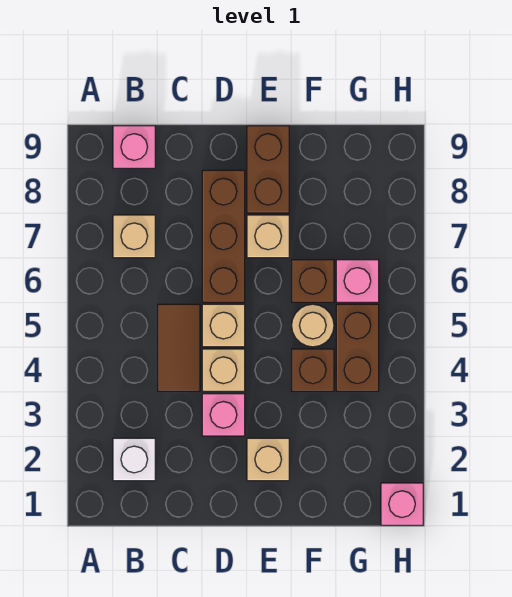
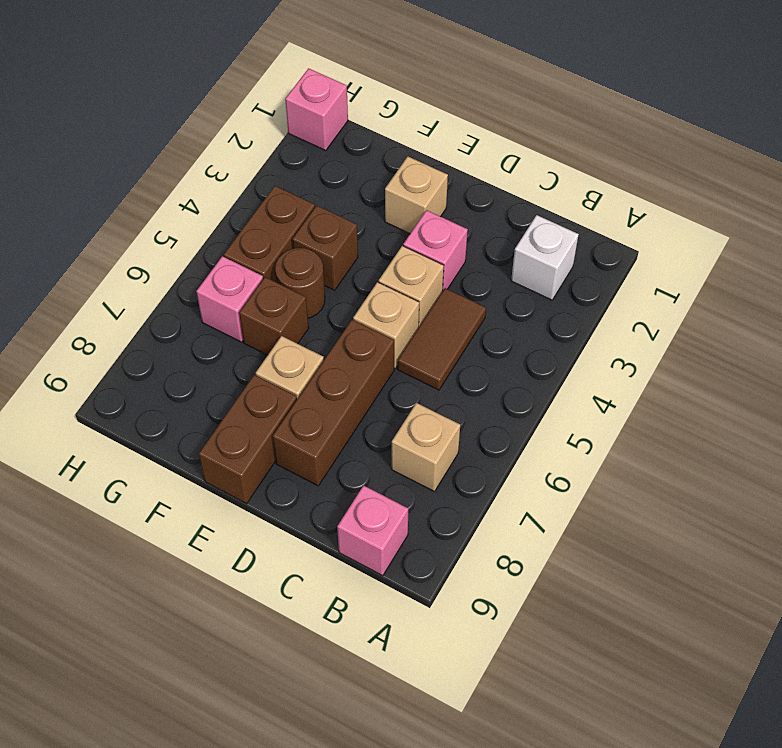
tan 1x1 round brick [292,304,334,347] -> brown 1x1 round brick [275,248,325,318]

